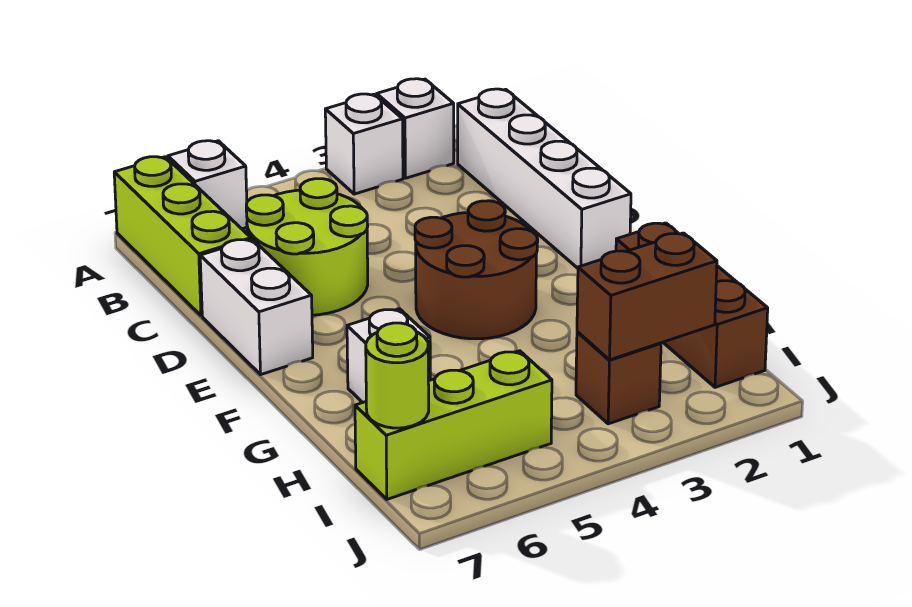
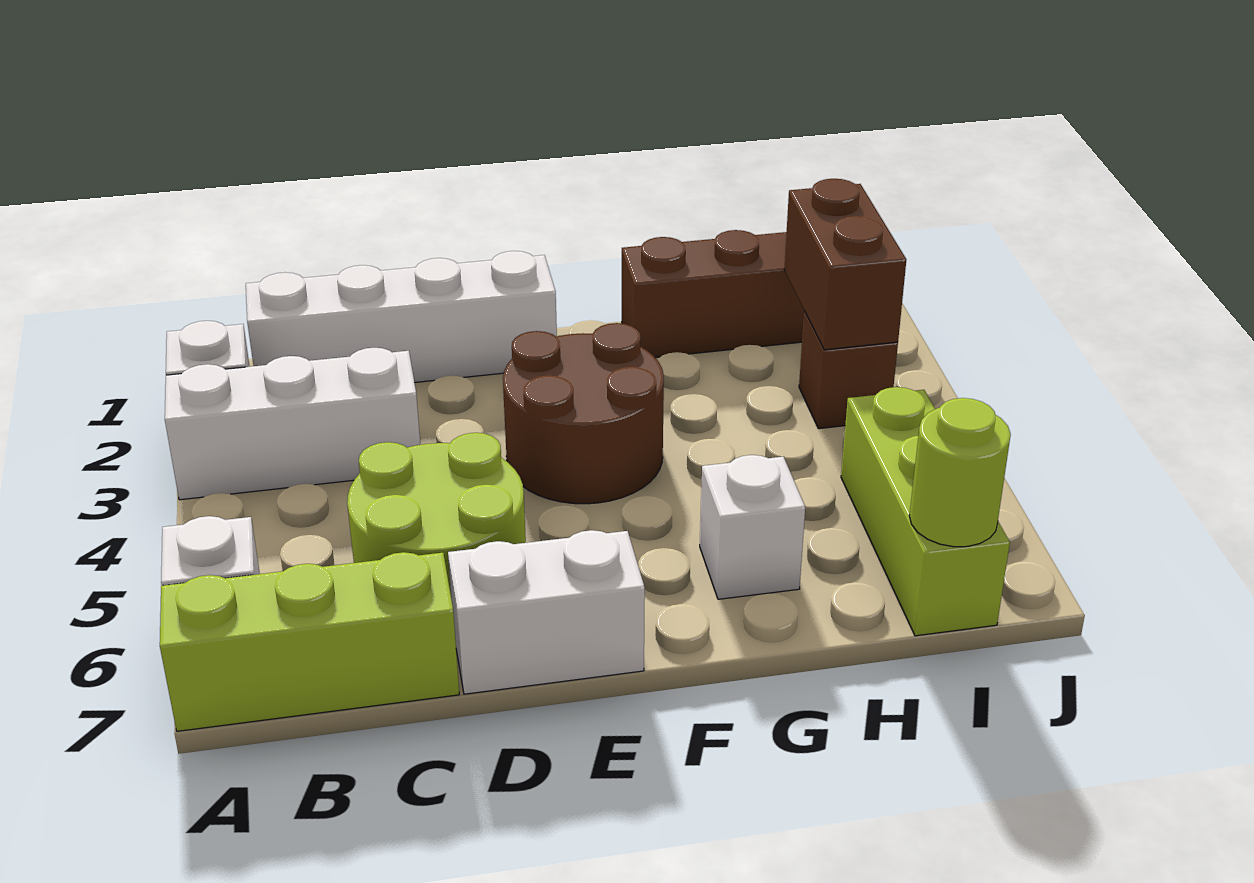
white 1x1 brick [325,94,403,194] -> white 1x3 brick [165,347,420,500]

